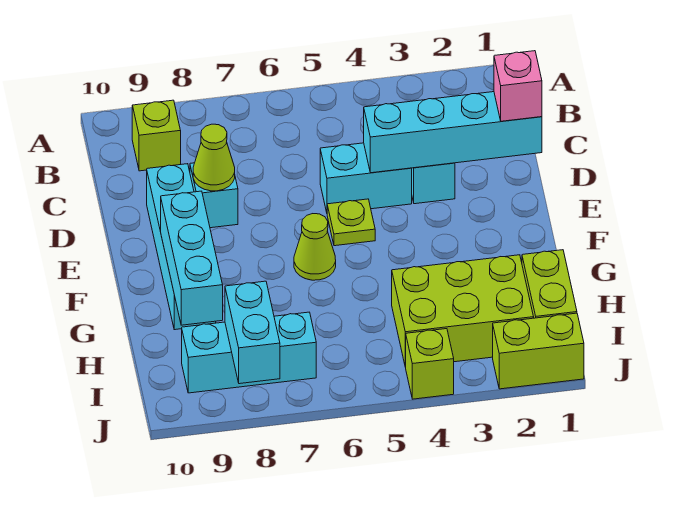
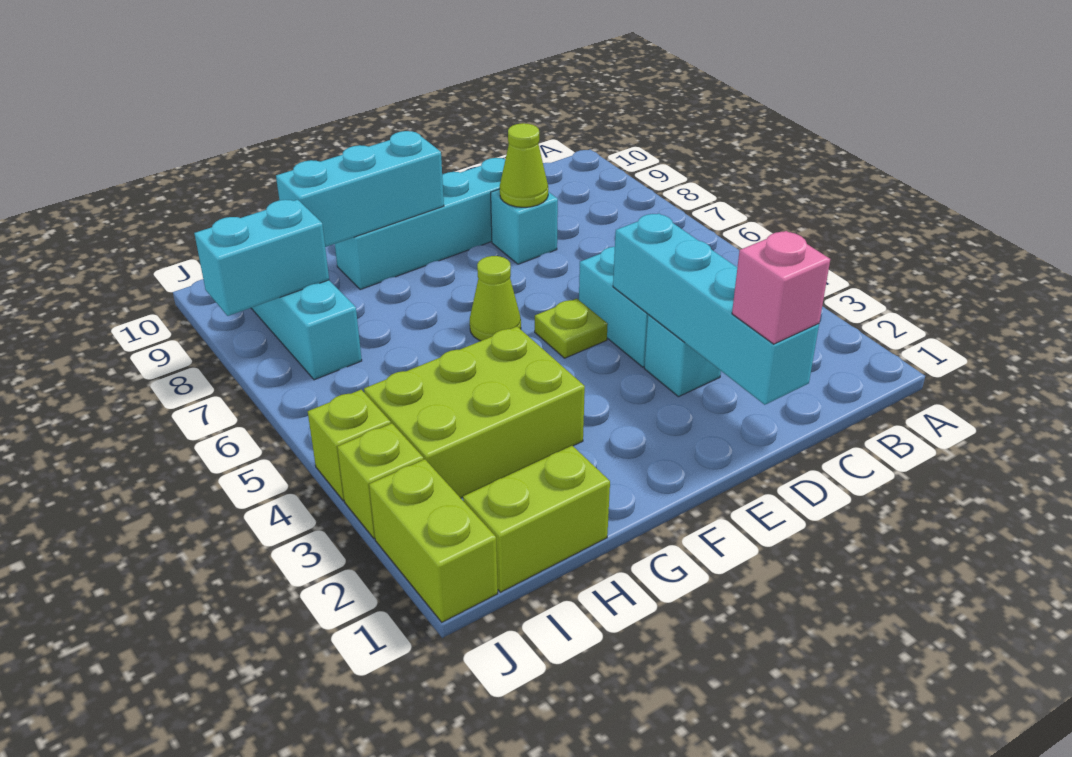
lime 1x1 brick [132,100,181,171] -> lime 1x1 brick moved to [337,423,424,538]
lime 2x3 brick [392,255,534,367] -> lime 2x3 brick turned to [364,327,585,498]

